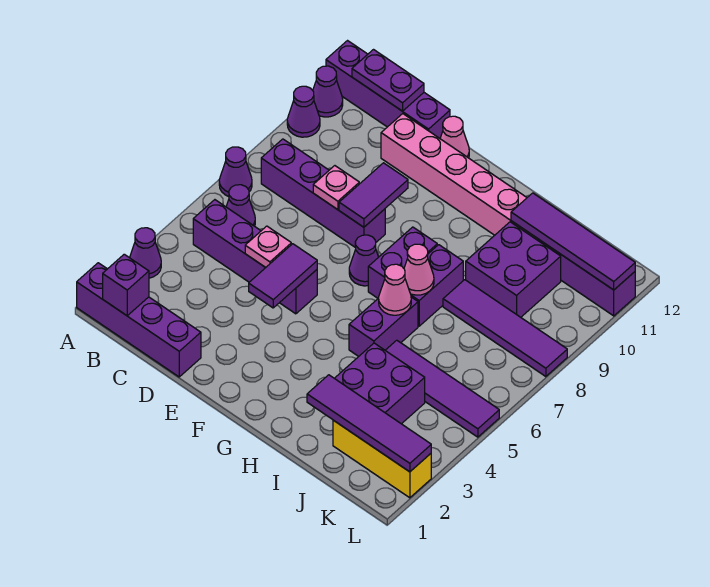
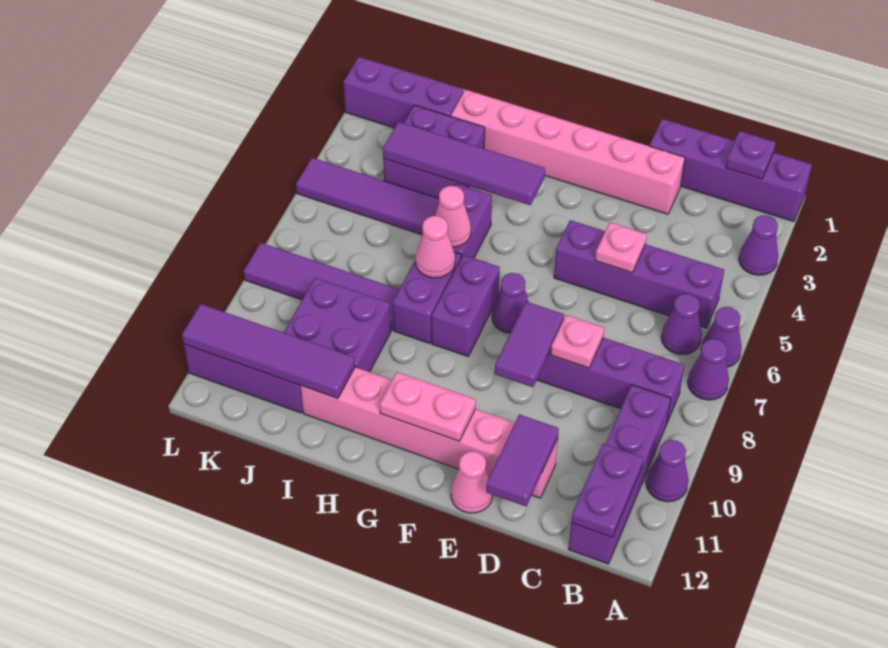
purple 1x1 cone [313,66,343,117] -> purple 1x1 cone moved to [701,307,742,367]
purple 1x4 brick [326,41,450,138] -> purple 1x4 brick turned to [568,385,671,564]
purple 1x1 brick [103,254,149,316] -> purple 1x1 plate [726,131,776,179]
purple 1x2 plate [352,50,424,111] -> purple 1x2 plate turned to [571,444,643,537]
none -> pink 1x6 brick [451,90,685,214]
purple 1x2 tile [249,244,317,308] -> purple 1x2 tile moved to [486,414,559,506]
none -> pink 1x2 plate [380,372,476,441]
purple 1x4 tile [307,375,431,472] -> purple 1x4 tile moved to [383,122,545,205]
yellow 1x3 brick [333,420,431,498] -> purple 1x3 brick [344,57,463,128]

